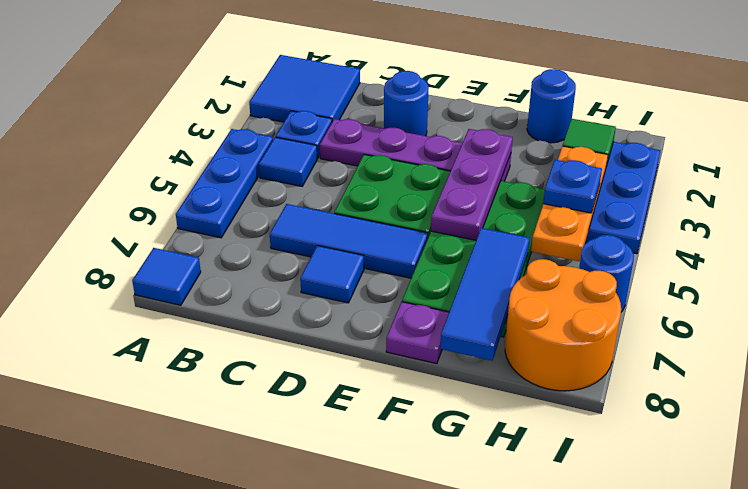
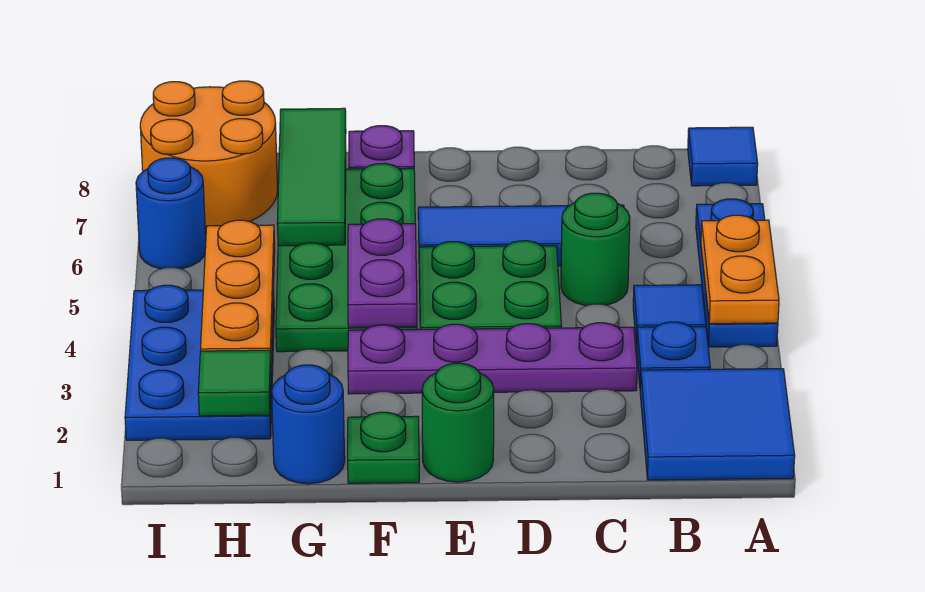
none -> orange 1x2 plate [701,215,779,324]
none -> green 1x1 round brick [561,193,630,306]
blue 1x1 round brick [384,71,429,136] -> none
blue 1x1 tile [300,246,364,303] -> none
none -> green 1x1 round brick [422,363,494,482]
none -> green 1x1 plate [348,412,419,483]
purple 1x3 plate [431,129,513,240] -> purple 1x2 plate [348,219,417,327]
blue 1x3 tile [440,228,530,361] -> green 1x3 tile [277,108,346,246]
blue 1x1 plate [543,160,602,213] -> none

